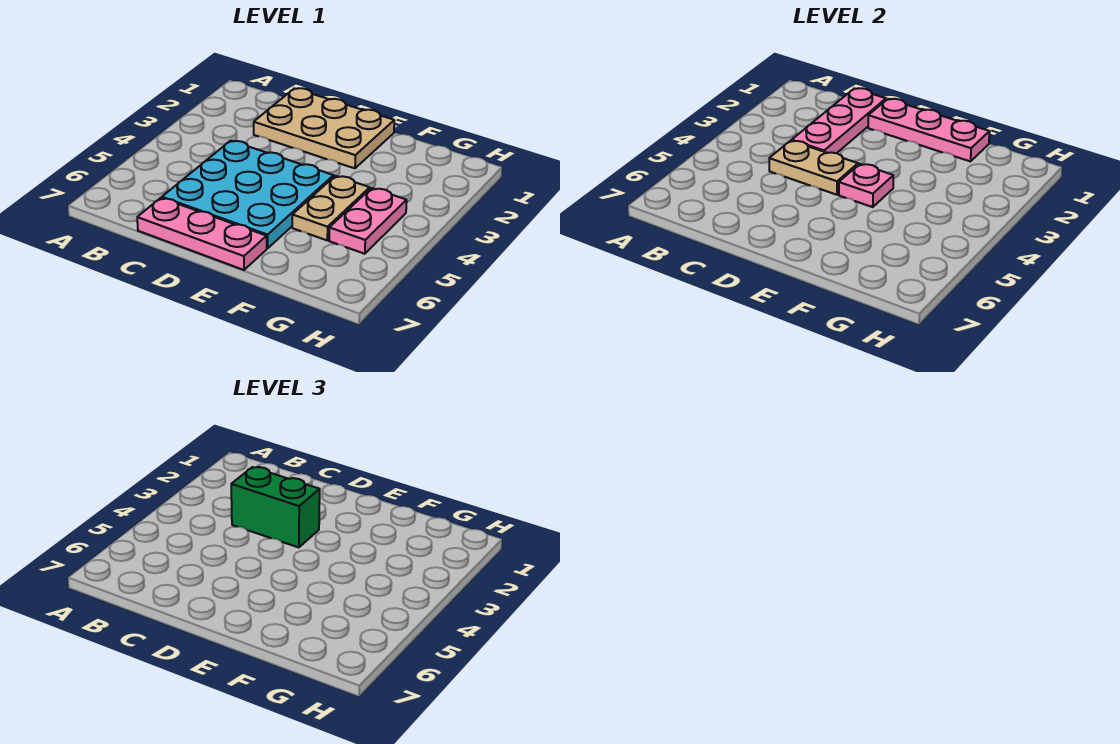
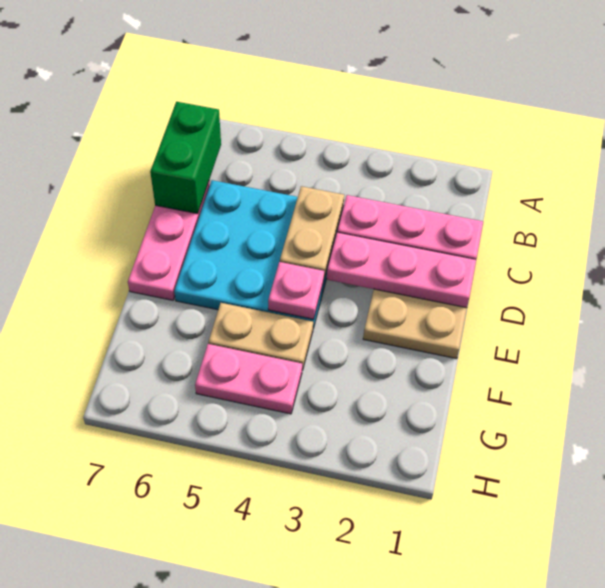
green 1x2 brick [231,467,320,547] -> green 1x2 brick moved to [150,102,221,214]
pink 1x3 plate [868,99,990,161] -> pink 1x3 plate turned to [327,232,476,308]

